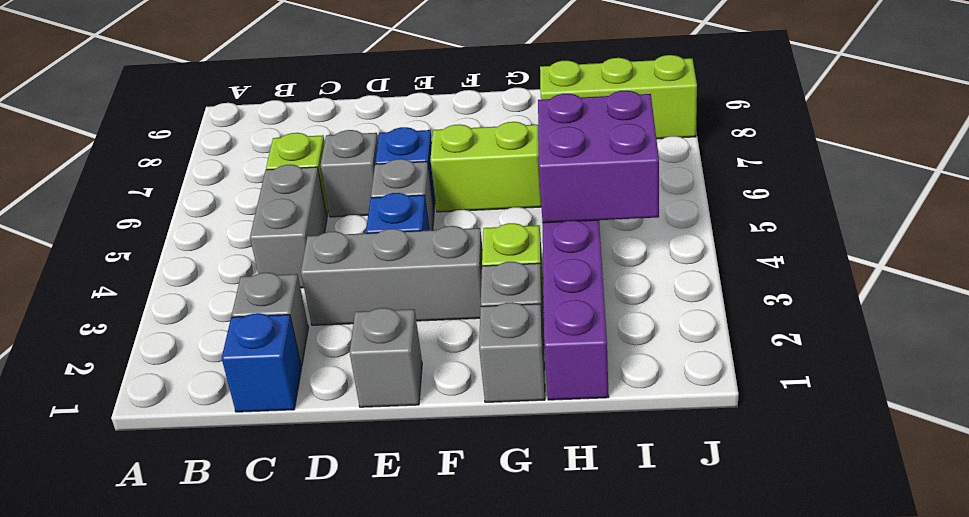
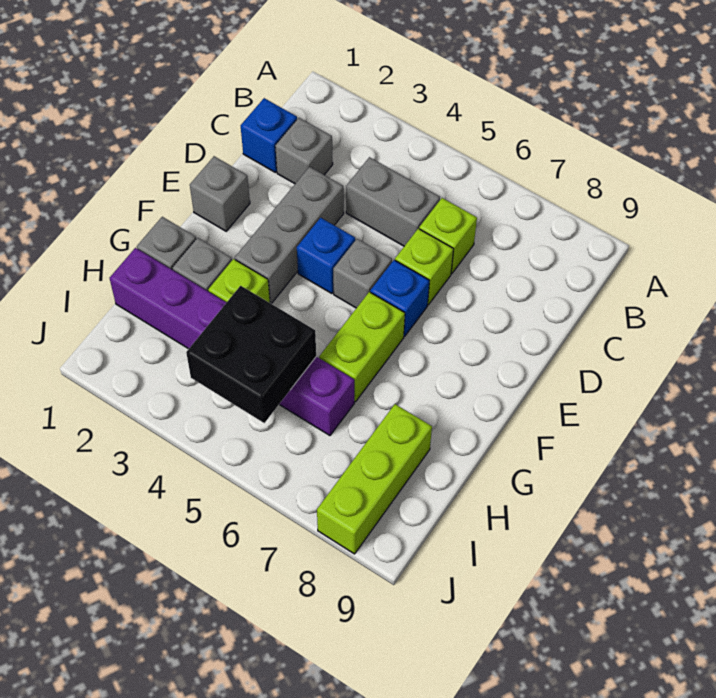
grey 1x1 brick [321,130,378,217] -> lime 1x1 brick [395,229,453,305]
purple 2x2 brick [538,91,659,223] -> black 2x2 brick [186,286,316,423]

